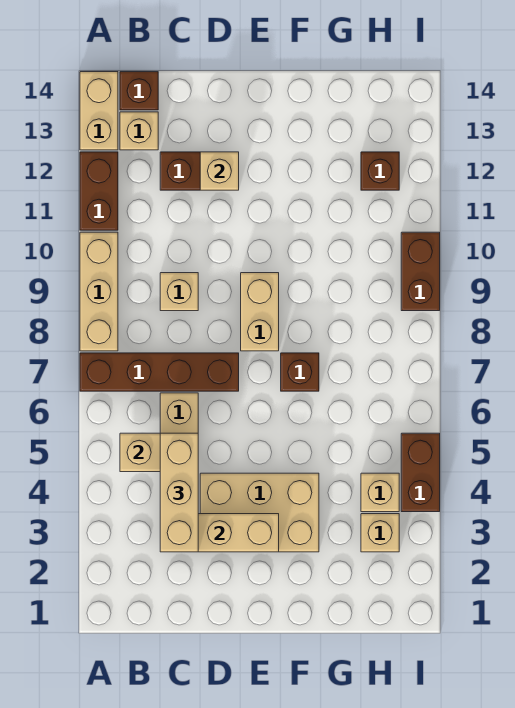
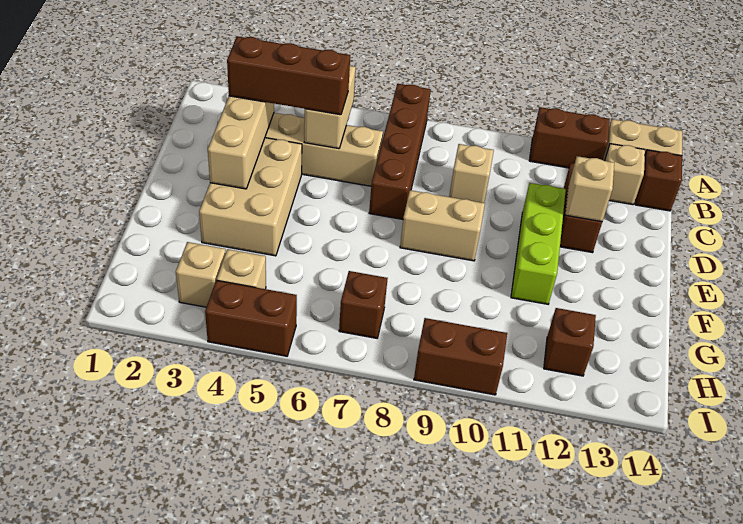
tan 1x3 brick [80,232,118,351] -> none
tan 1x3 brick [160,433,198,552] -> brown 1x3 brick [227,36,350,115]
none -> lime 1x3 brick [511,183,566,304]
brown 1x1 brick [281,353,319,391] -> brown 1x1 brick moved to [339,271,388,338]

